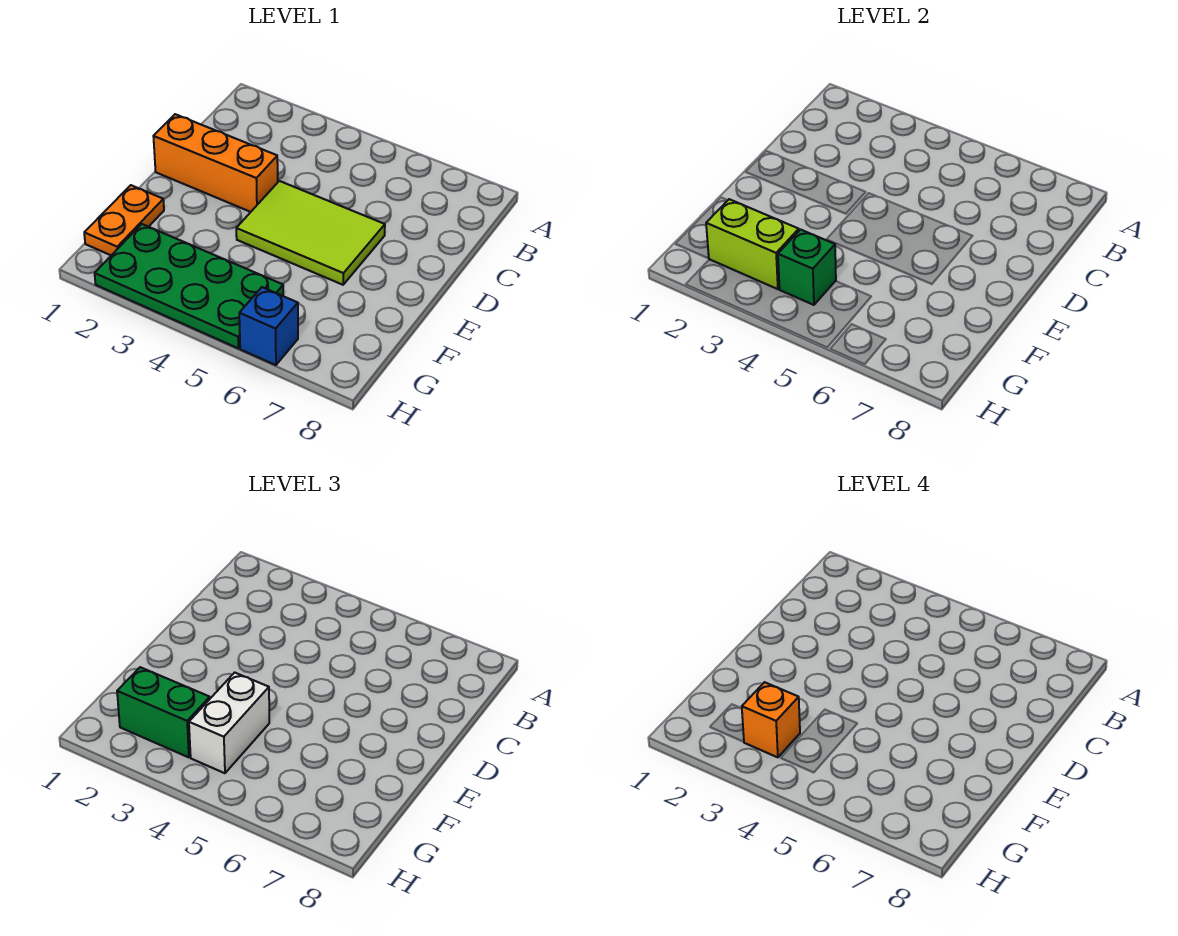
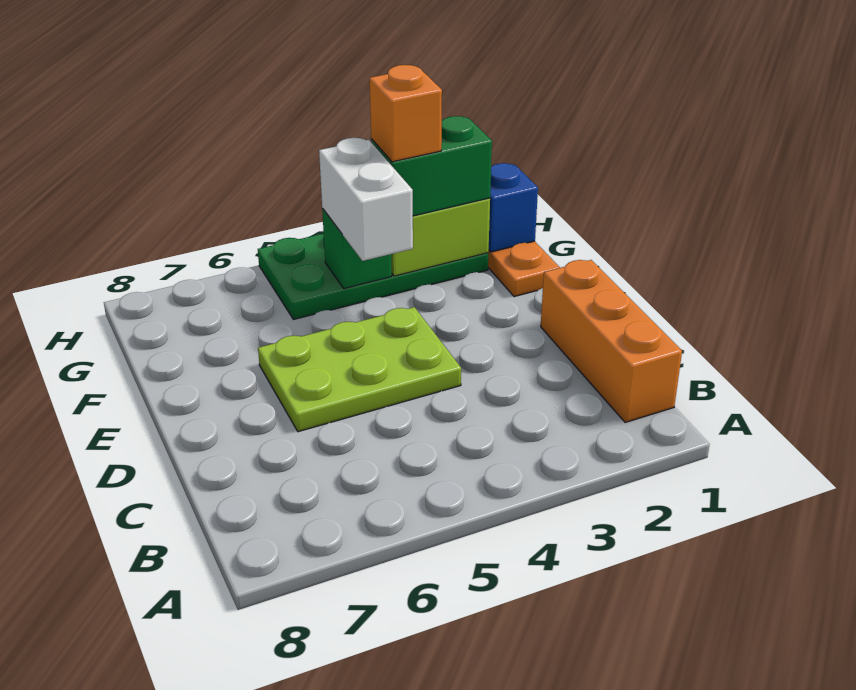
orange 1x3 brick [153,114,278,212] -> orange 1x3 brick turned to [541,260,682,422]
lime 2x3 tile [236,181,385,285] -> lime 2x3 plate [258,307,461,432]
blue 1x1 brick [239,287,298,365] -> blue 1x1 brick moved to [489,163,538,252]

